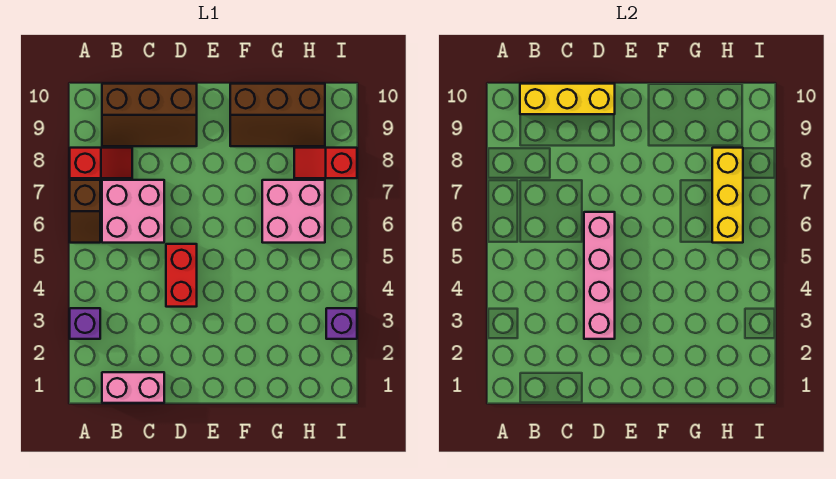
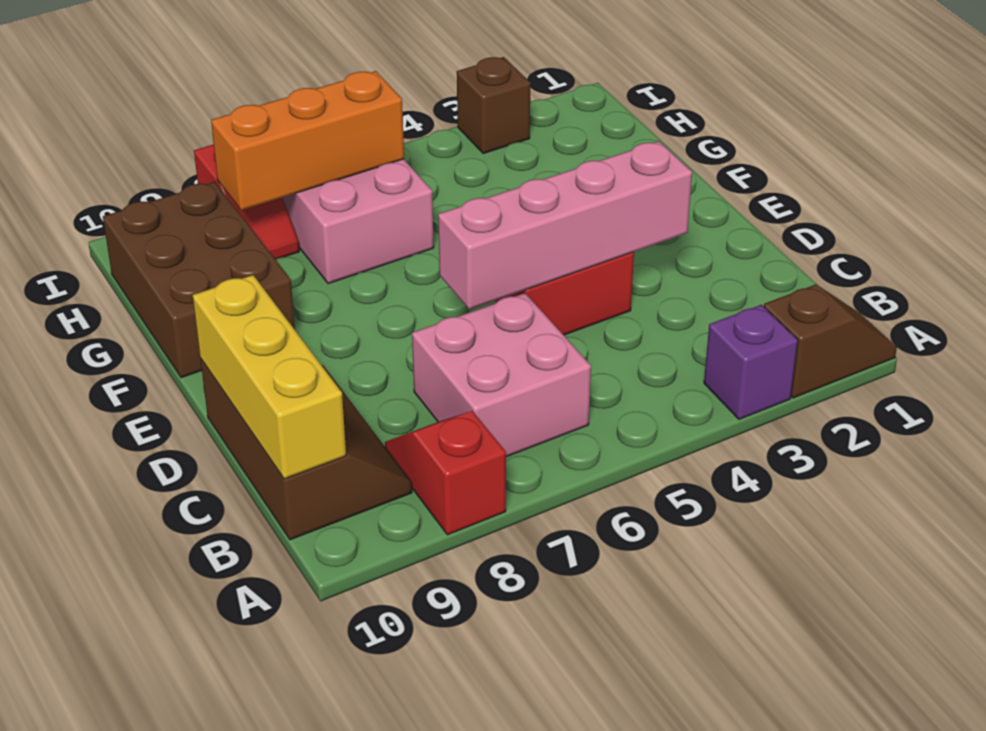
brown 1x2 slope [70,180,100,243] -> brown 1x2 slope moved to [764,284,897,398]
pink 1x2 brick [102,372,164,403] -> none
brown 2x3 slope [230,84,325,146] -> brown 2x3 brick [103,182,295,378]
yellow 1x3 brick [712,148,743,243] -> orange 1x3 brick [211,71,404,210]
purple 1x1 brick [326,308,357,339] -> brown 1x1 brick [457,57,530,154]

